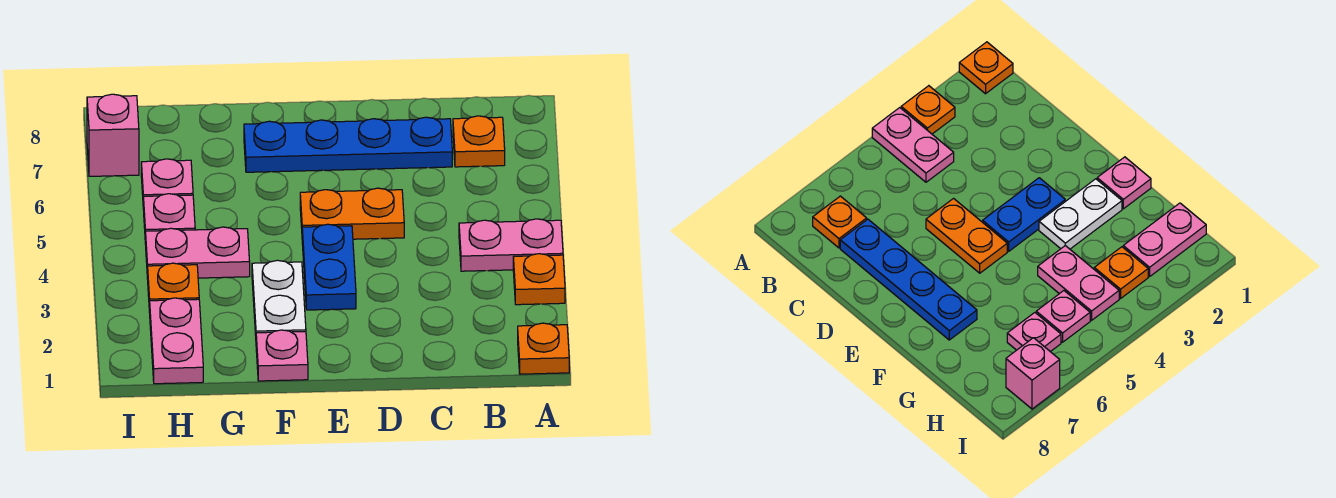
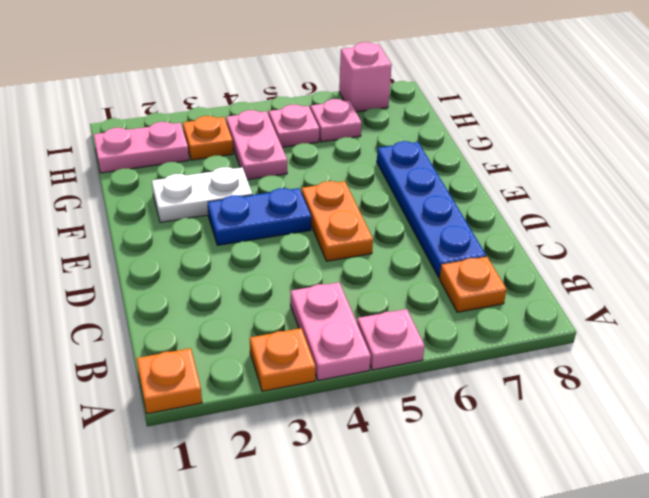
pink 1x1 plate [256,330,308,381] -> pink 1x1 plate moved to [357,309,425,370]

